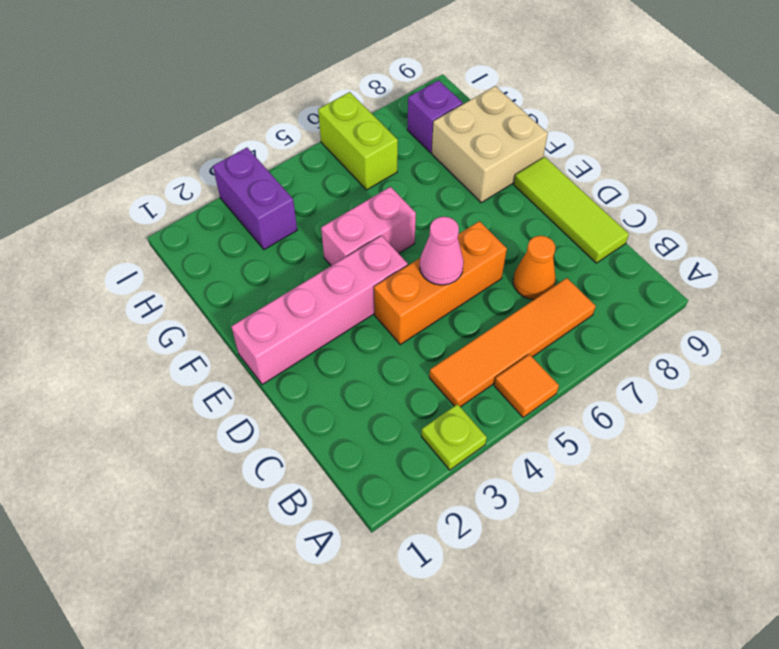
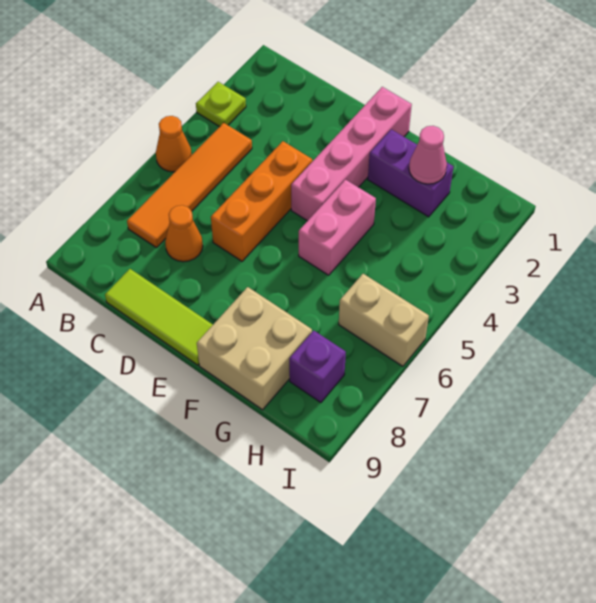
orange 1x1 tile [494,355,559,417] -> orange 1x1 cone [156,116,192,172]
pink 1x1 cone [420,217,464,285] -> pink 1x1 cone moved to [409,126,447,184]
purple 1x2 brick [213,148,297,250] -> purple 1x2 brick moved to [368,129,453,217]
lime 1x2 brick [318,92,398,190] -> tan 1x2 brick [339,274,429,366]

